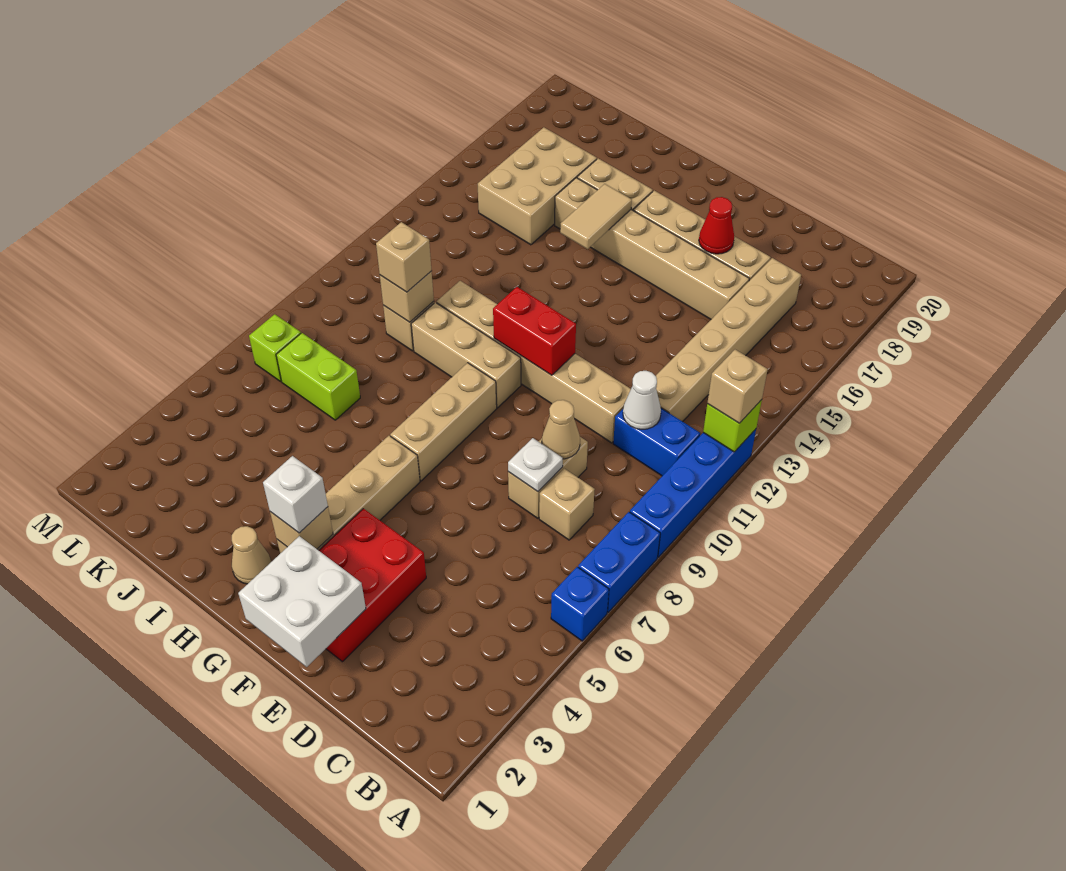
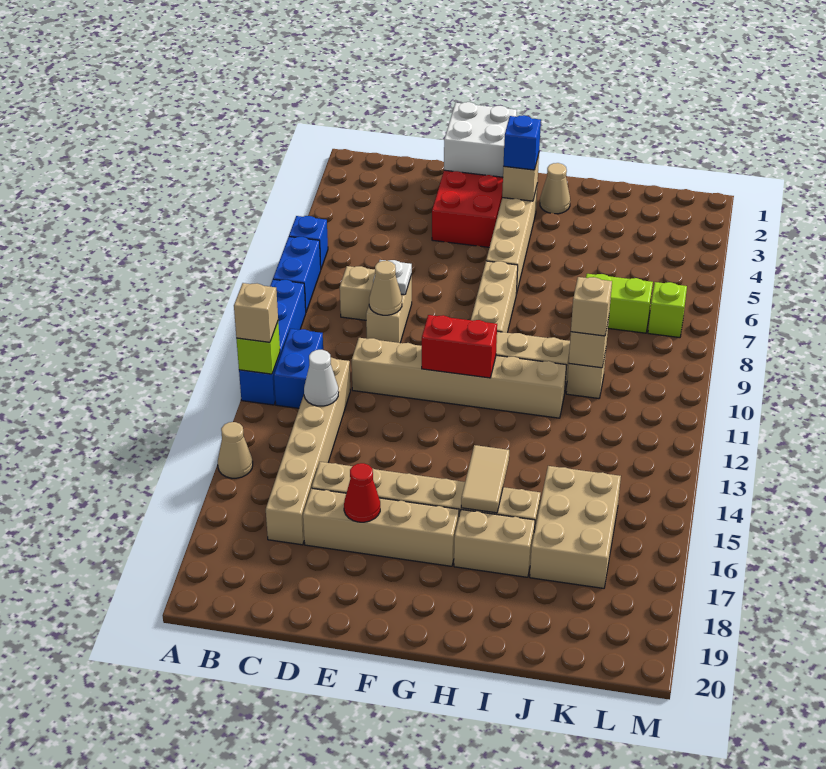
none -> tan 1x1 cone [218,422,253,478]
blue 1x2 brick [613,408,700,476] -> blue 1x2 brick turned to [274,329,323,408]
white 1x1 cone [623,371,661,429] -> white 1x1 cone moved to [304,350,339,406]
white 1x1 brick [263,456,328,533] -> blue 1x1 brick [503,115,541,170]

